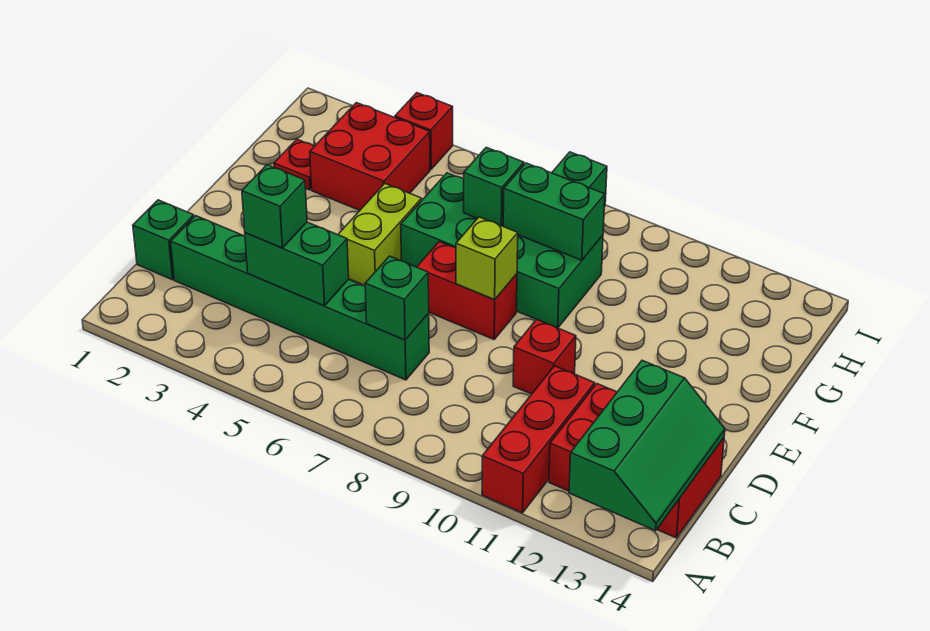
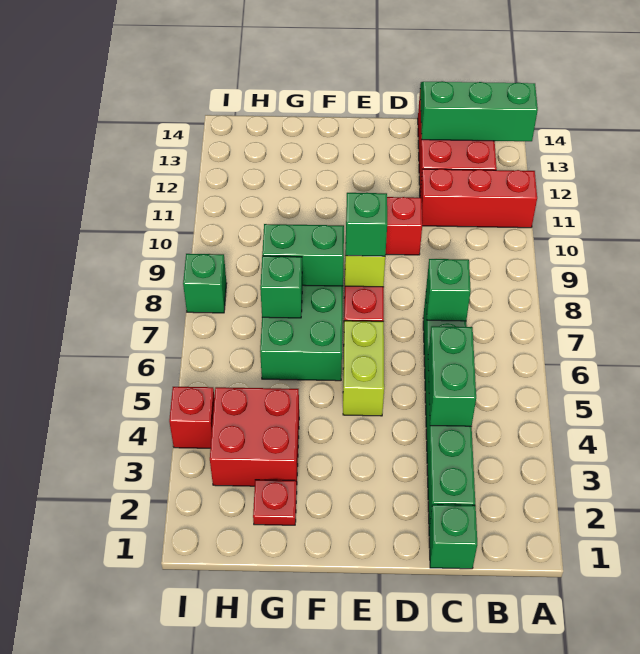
green 1x1 brick [242,165,307,248] -> green 1x1 brick moved to [346,193,387,256]
lime 1x2 brick [338,184,422,285] -> lime 1x2 brick turned to [343,321,384,416]
green 1x2 brick [503,163,605,260] -> green 1x2 brick turned to [262,224,344,286]

